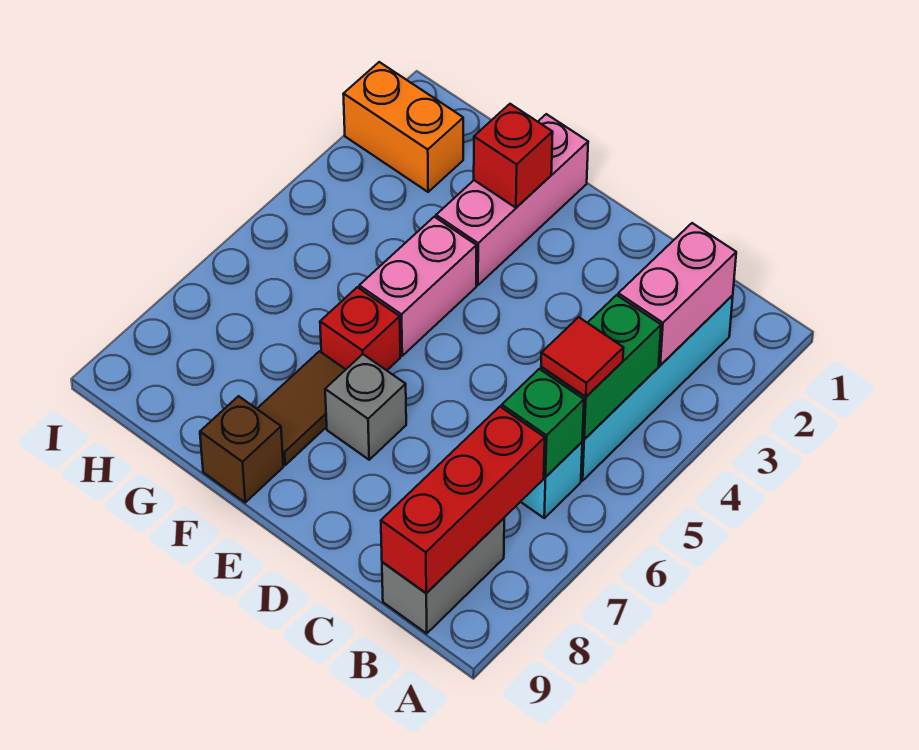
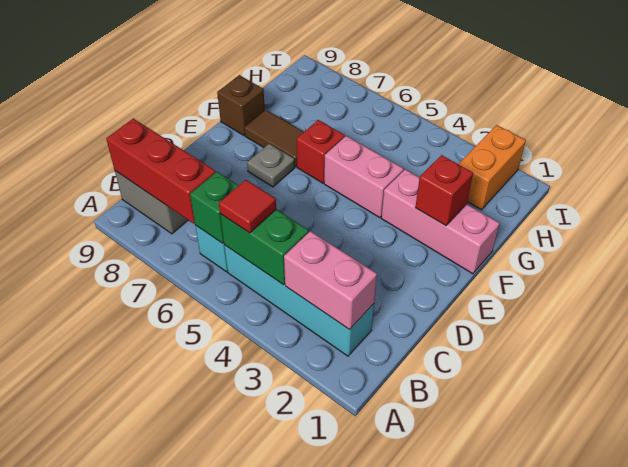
grey 1x1 brick [325,354,406,460] -> grey 1x1 plate [247,144,295,187]

